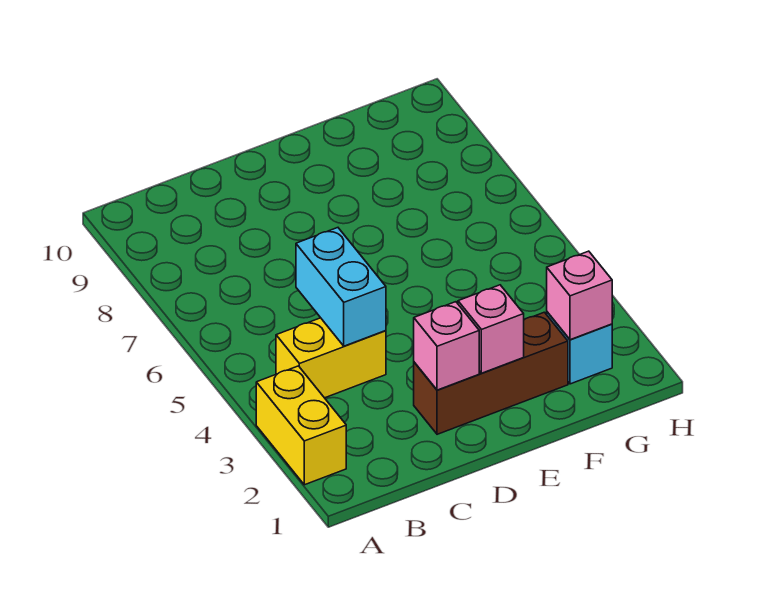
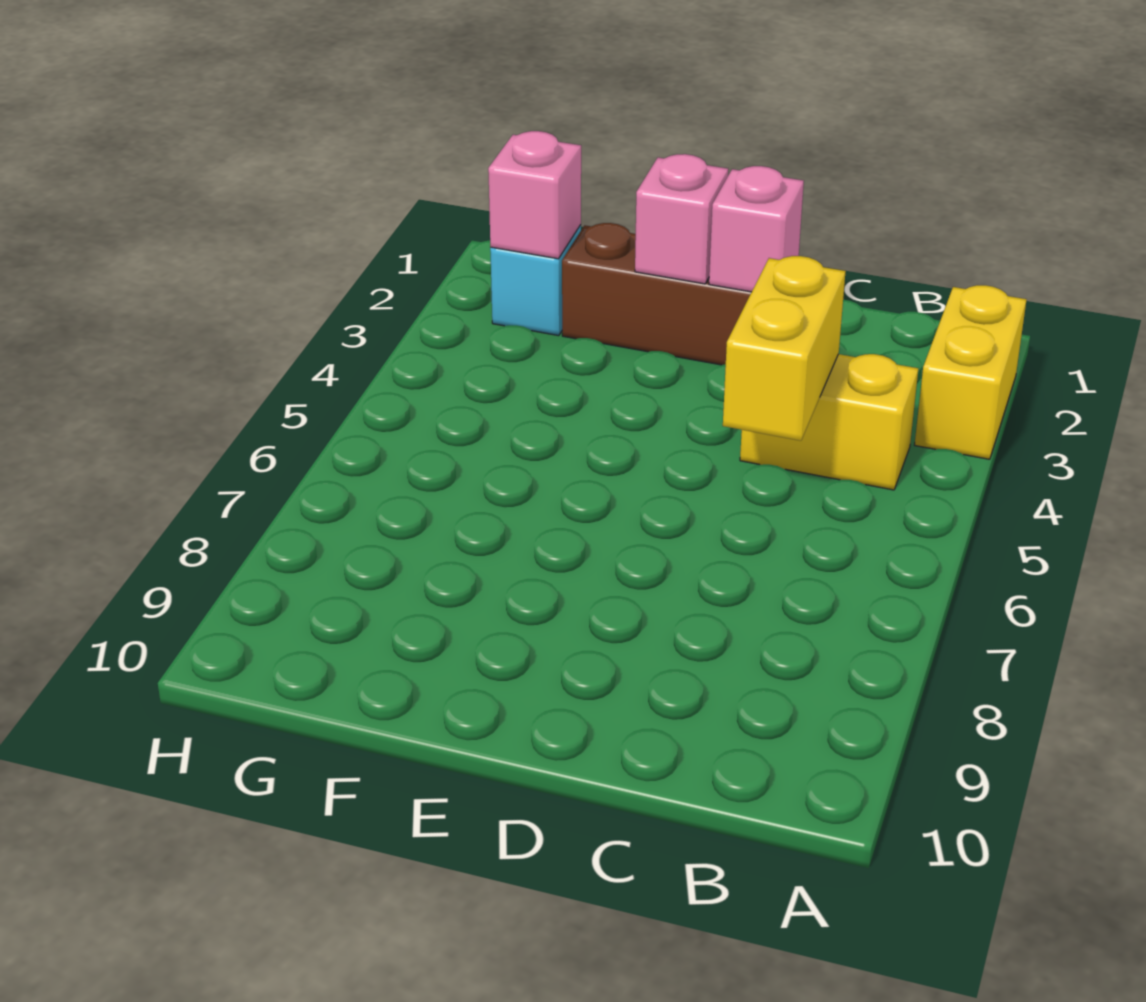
cyan 1x2 brick [296,228,386,346] -> yellow 1x2 brick [723,256,846,441]

